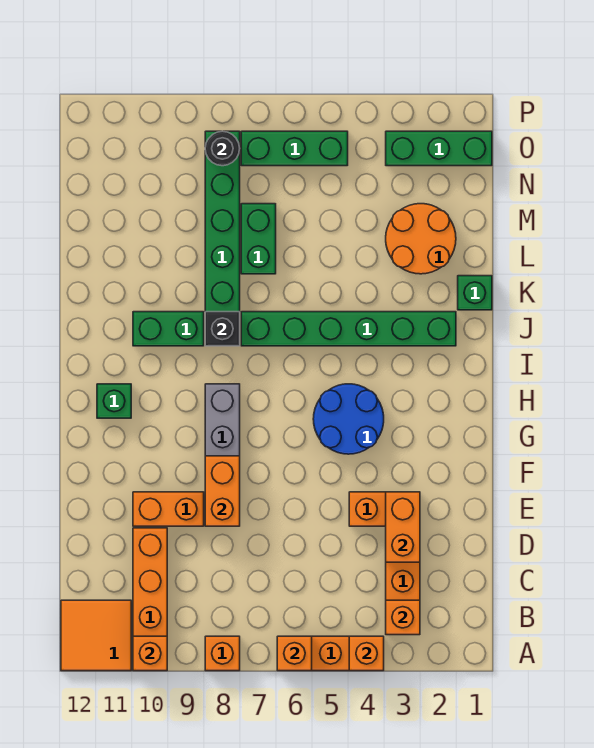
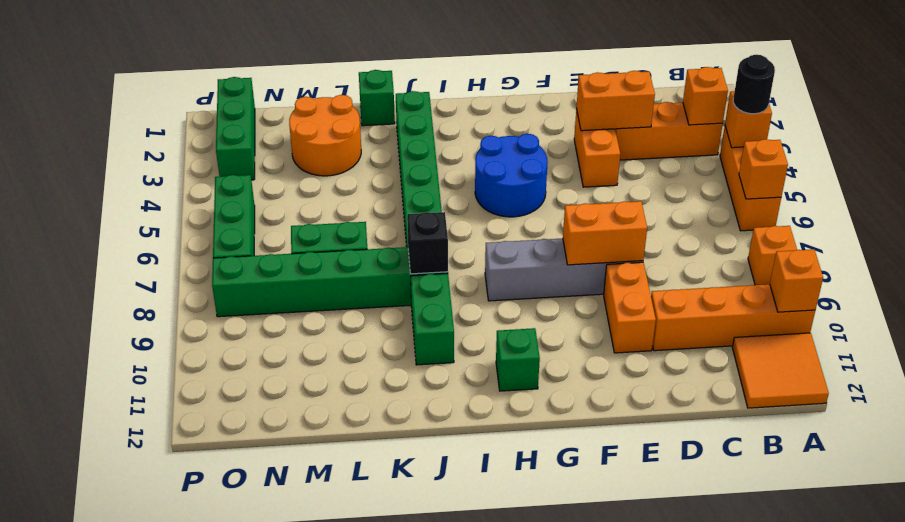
black 1x1 round brick [205,131,240,166] -> black 1x1 round brick moved to [733,55,775,114]

